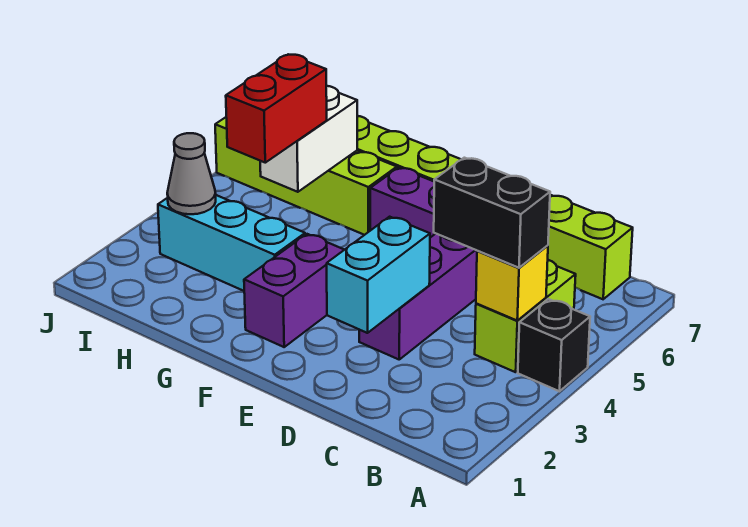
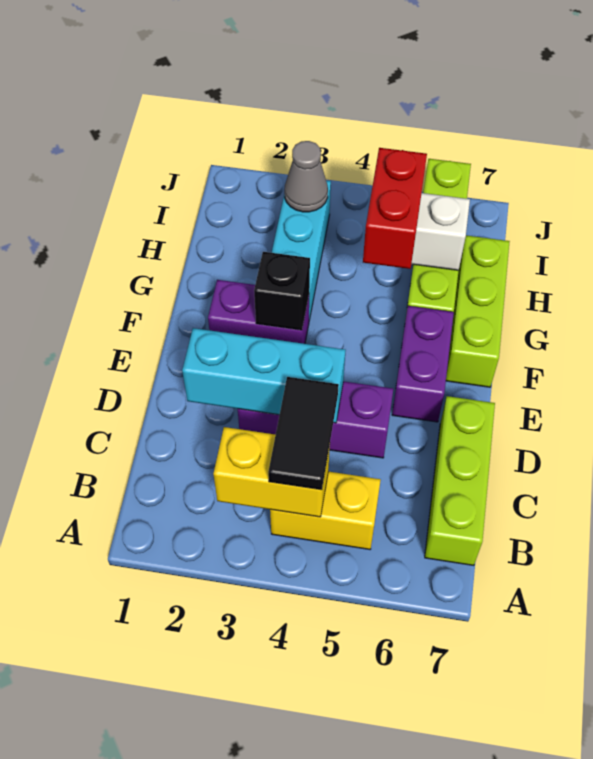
black 1x1 brick [518,299,590,391] -> black 1x1 brick moved to [254,252,310,330]
lime 1x2 brick [475,260,576,372] -> yellow 1x2 brick [270,471,381,549]
yellow 1x1 brick [476,245,548,320] -> yellow 1x2 brick [213,427,330,517]
black 1x2 brick [434,158,550,268] -> black 1x2 tile [268,377,339,490]
cyan 1x2 brick [327,217,430,333] -> cyan 1x3 brick [182,328,346,423]
red 1x2 brick [226,55,327,163] -> red 1x2 brick turned to [363,148,427,269]

